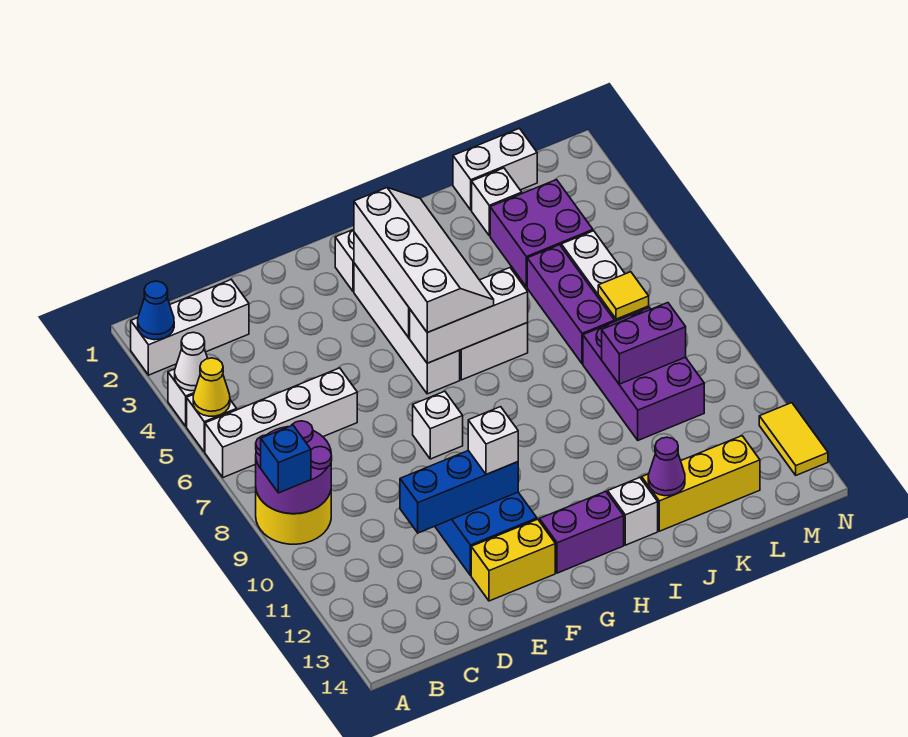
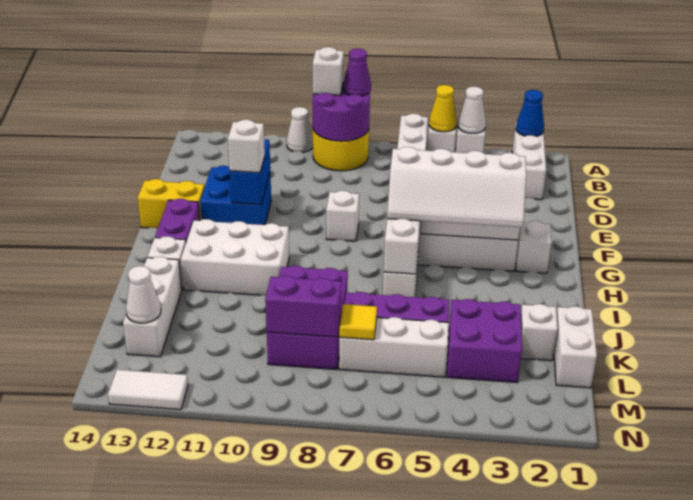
blue 1x1 brick [261,425,311,493] -> white 1x1 brick [313,47,344,95]
none -> white 1x1 cone [287,107,313,153]
blue 1x3 brick [400,451,518,533] -> blue 1x2 brick [230,139,270,205]
yellow 1x2 brick [471,519,555,601] -> yellow 1x2 brick turned to [138,179,204,228]
none -> white 2x3 brick [181,219,289,296]
yellow 1x3 brick [642,436,760,531] -> white 1x3 brick [123,257,182,357]
purple 1x1 cone [648,437,685,496] -> purple 1x1 cone moved to [343,49,371,96]
purple 2x3 brick [583,308,704,440] -> purple 2x3 brick turned to [267,266,348,370]
purple 1x2 brick [602,303,686,384] -> purple 1x2 brick turned to [265,276,341,337]
none -> white 1x1 cone [126,266,161,323]
yellow 1x2 tile [759,403,828,475] -> white 1x2 tile [108,370,188,410]

